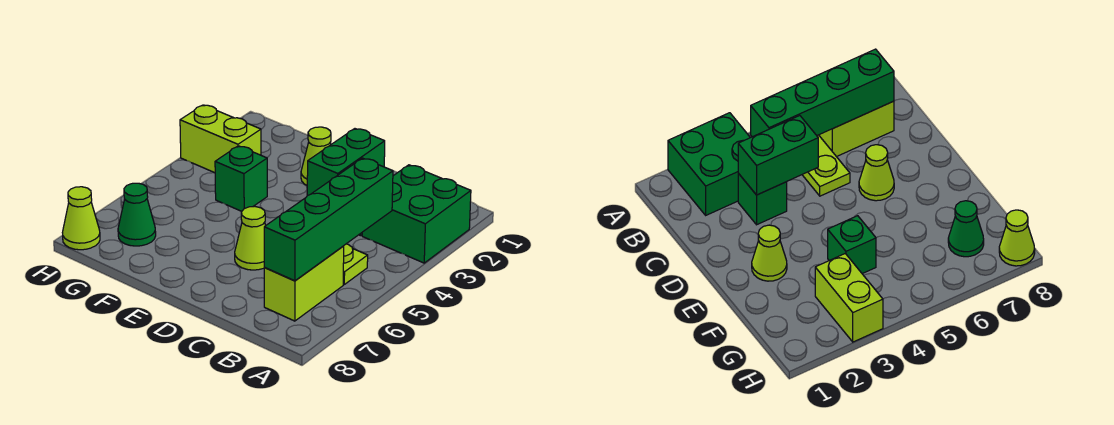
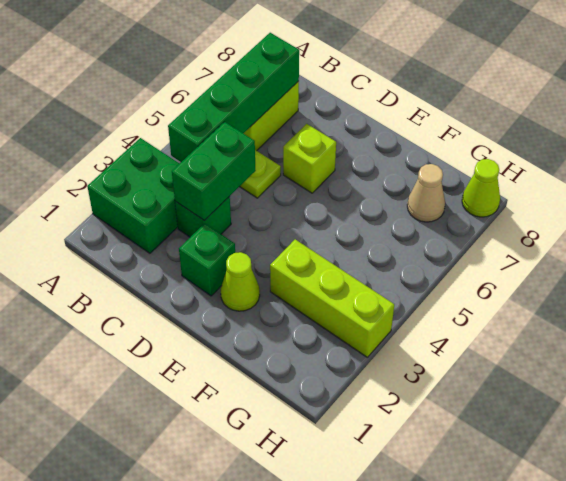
lime 1x1 cone [235,207,266,270] -> lime 1x1 brick [283,124,336,193]
green 1x1 brick [215,146,267,211] -> green 1x1 brick moved to [179,223,236,296]
lime 1x2 brick [180,105,261,173] -> lime 1x3 brick [270,239,394,357]
green 1x1 cone [118,183,156,246] -> tan 1x1 cone [407,164,445,222]

